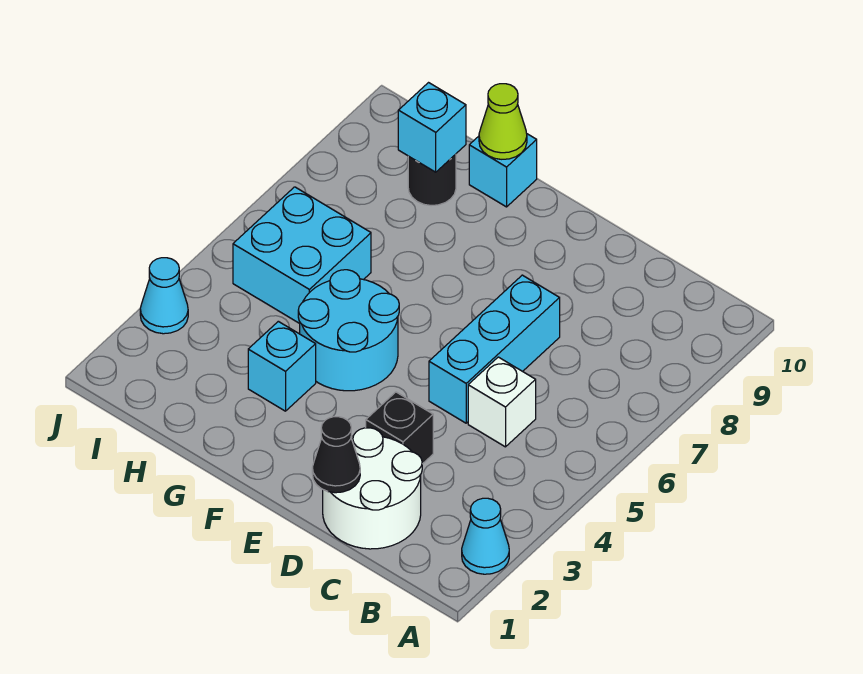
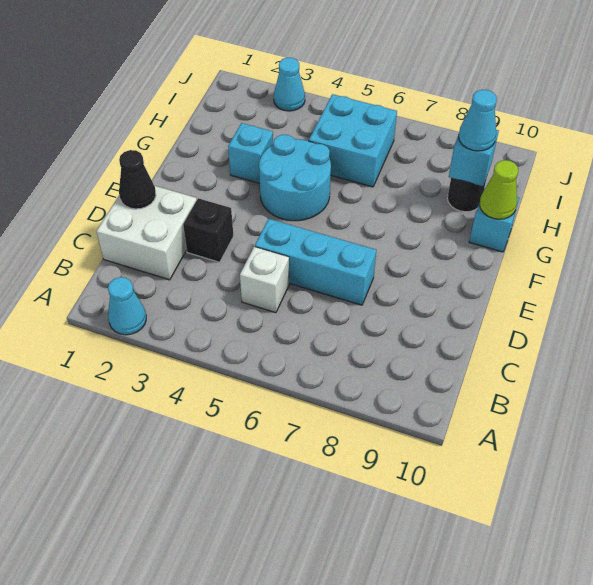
white 2x2 round brick [323,428,422,549] -> white 2x2 brick [96,186,197,280]
none -> cyan 1x1 cone [459,90,497,151]

